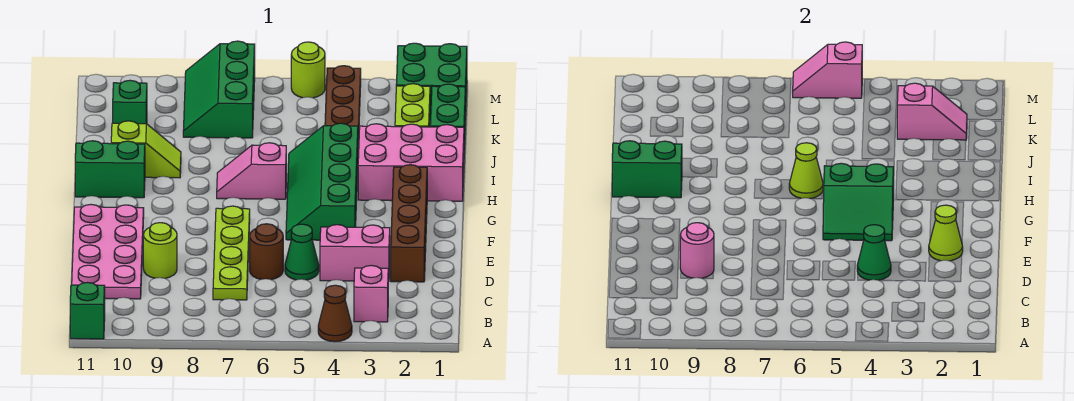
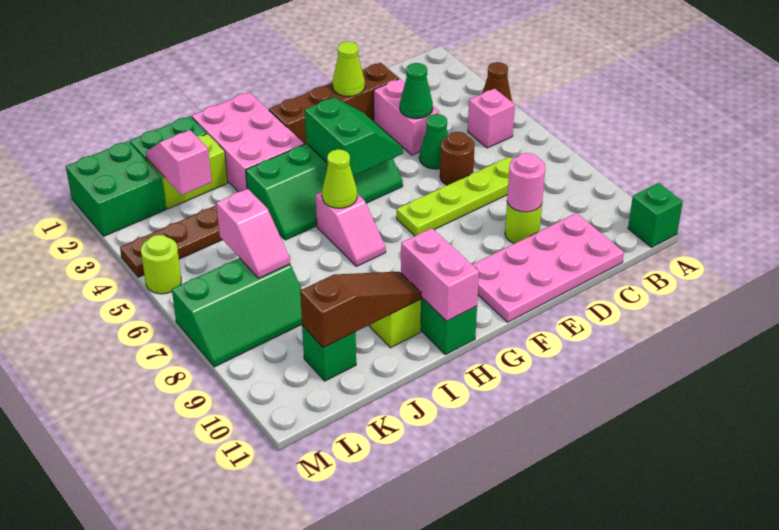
pink 1x1 brick [354,265,388,322] -> pink 1x1 brick moved to [468,89,515,148]
green 1x2 brick [612,141,682,198] -> pink 1x2 brick [401,228,479,321]
none -> brown 1x3 slope [300,272,421,348]
pink 1x2 slope [793,42,862,98] -> pink 1x2 slope moved to [216,189,290,278]

